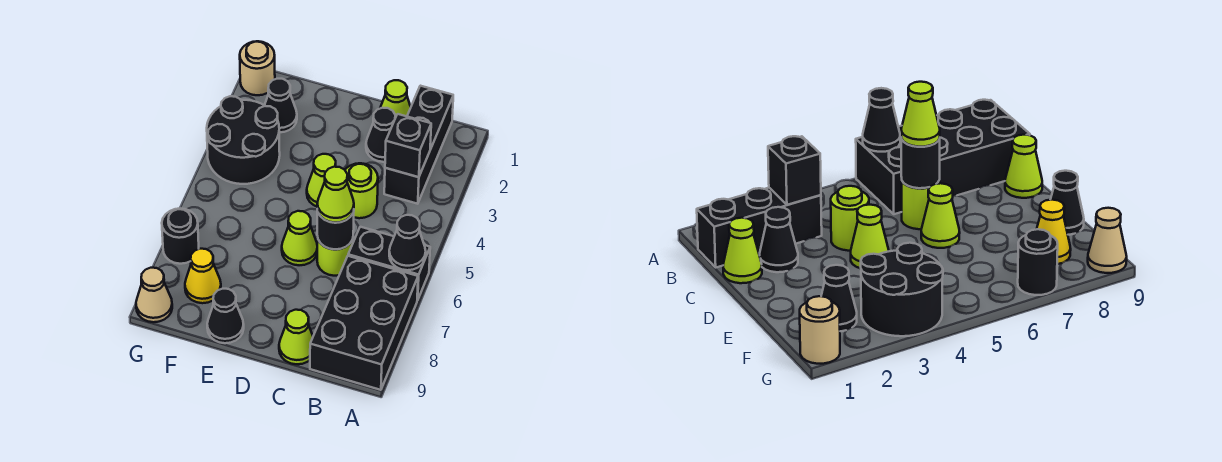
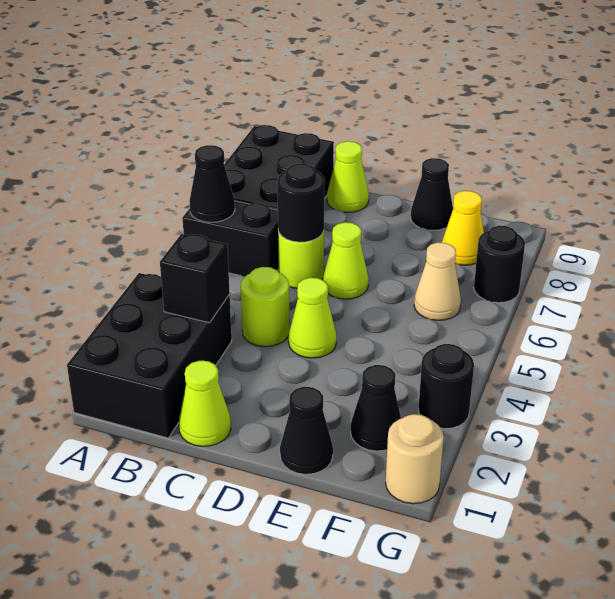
black 1x3 brick [384,86,453,204] -> black 2x3 brick [67,273,232,438]
black 1x1 cone [366,108,395,162] -> black 1x1 cone moved to [280,387,333,474]
lime 1x1 cone [317,167,354,223] -> none
black 2x2 round brick [207,96,280,184] -> black 1x1 round brick [418,344,474,429]
tan 1x1 cone [136,268,172,322] -> tan 1x1 cone moved to [414,242,461,320]

